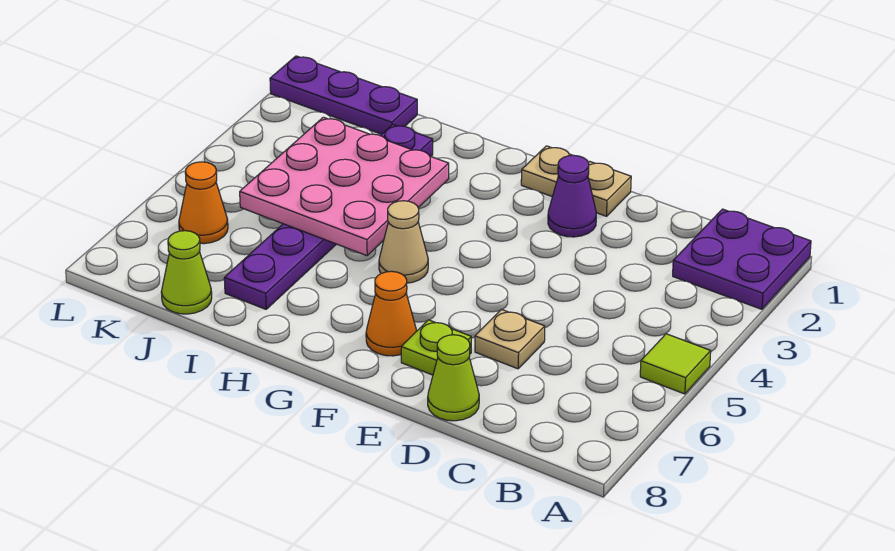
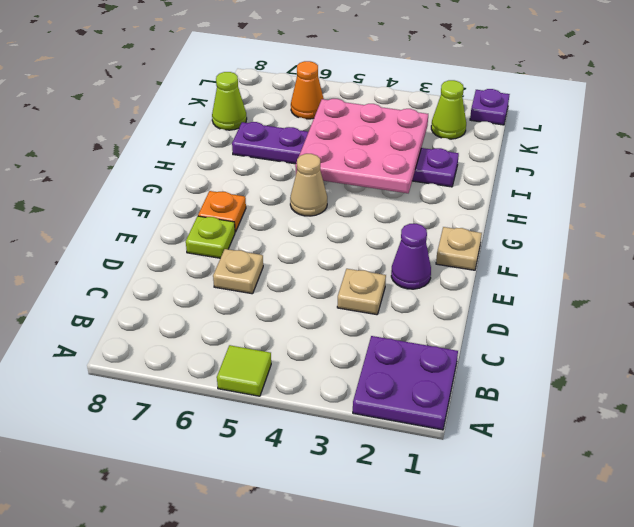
lime 1x1 cone [428,335,479,421] -> lime 1x1 cone moved to [431,80,466,139]
tan 1x1 plate [588,161,631,216] -> tan 1x1 plate moved to [337,269,386,315]
orange 1x1 cone [366,271,417,356] -> orange 1x1 plate [198,191,246,232]
purple 1x3 plate [270,56,417,134] -> purple 1x1 plate [470,89,510,125]

